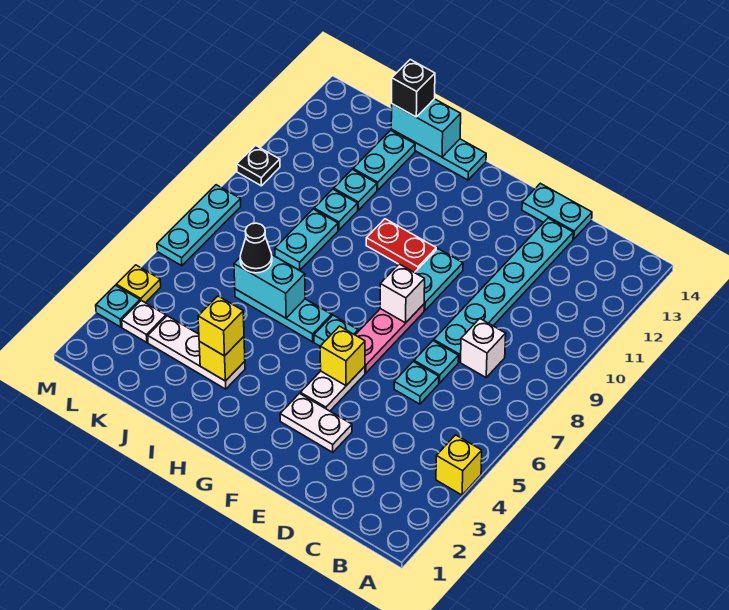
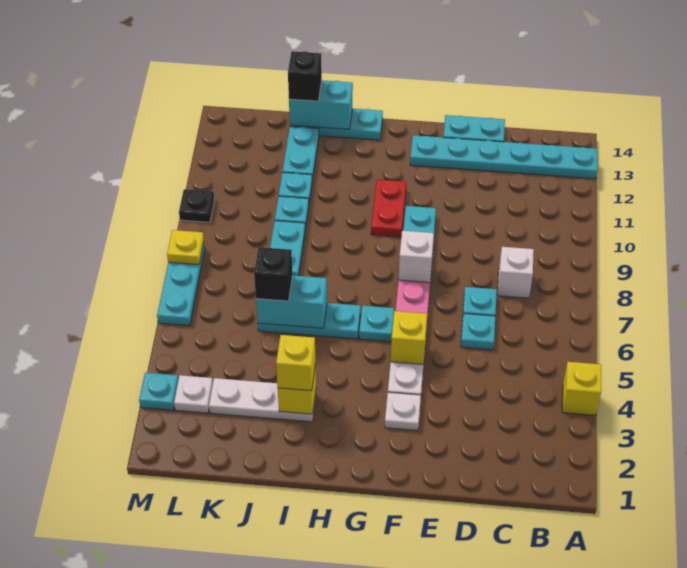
cyan 1x6 plate [434,218,573,362] -> cyan 1x6 plate turned to [410,135,597,179]
white 1x2 plate [280,394,352,452] -> white 1x1 plate [385,392,421,431]
red 1x2 plate [366,219,436,273] -> red 1x2 plate turned to [371,179,406,237]
black 1x1 cone [240,223,272,273] -> black 1x1 brick [254,247,293,301]
yellow 1x1 plate [116,265,161,303] -> yellow 1x1 plate moved to [167,230,204,265]

